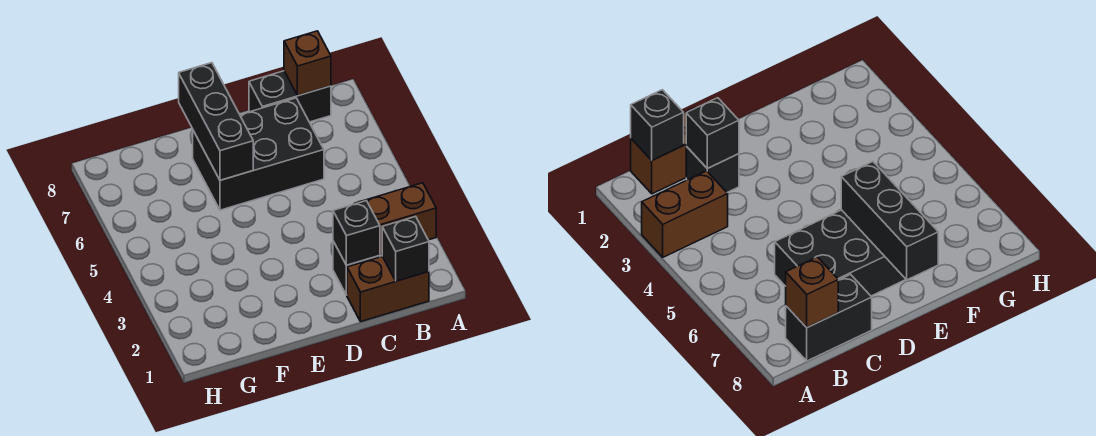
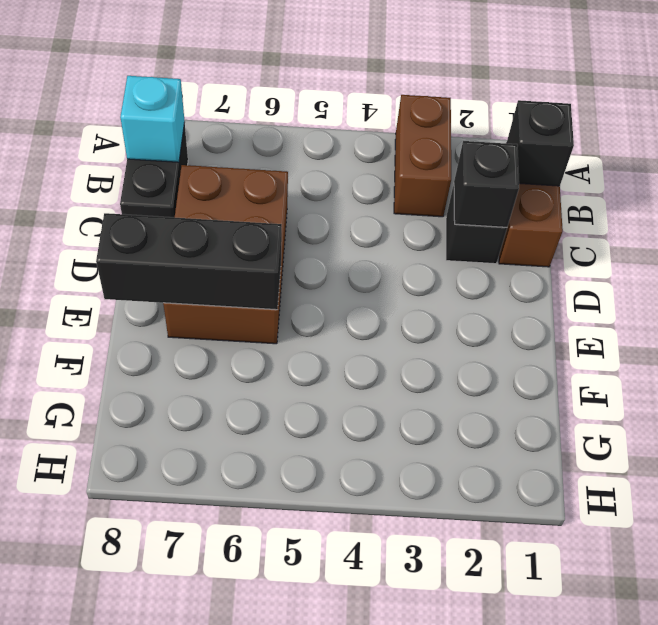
brown 1x1 brick [284,31,331,96] -> cyan 1x1 brick [120,76,185,162]
black 2x3 brick [193,98,324,210] -> brown 2x3 brick [163,165,288,344]

